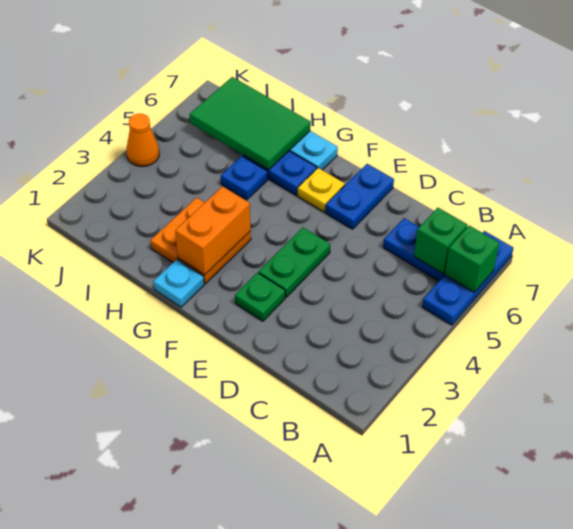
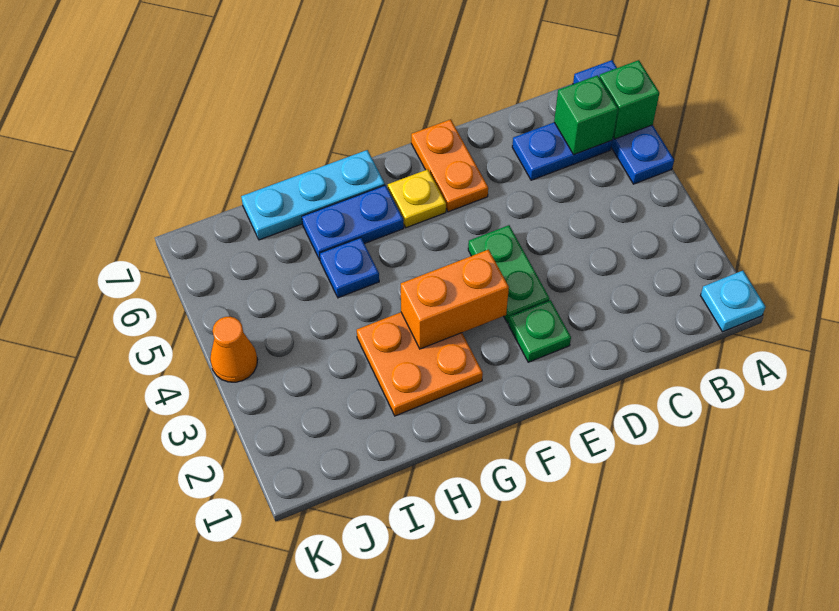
blue 1x2 plate [326,164,394,229] -> orange 1x2 plate [411,119,488,212]
cyan 1x1 plate [153,259,204,307] -> cyan 1x1 plate moved to [701,271,766,332]
orange 1x2 brick [175,186,251,275] -> orange 1x2 brick turned to [401,250,509,349]
green 2x3 tile [189,77,311,170] -> none

